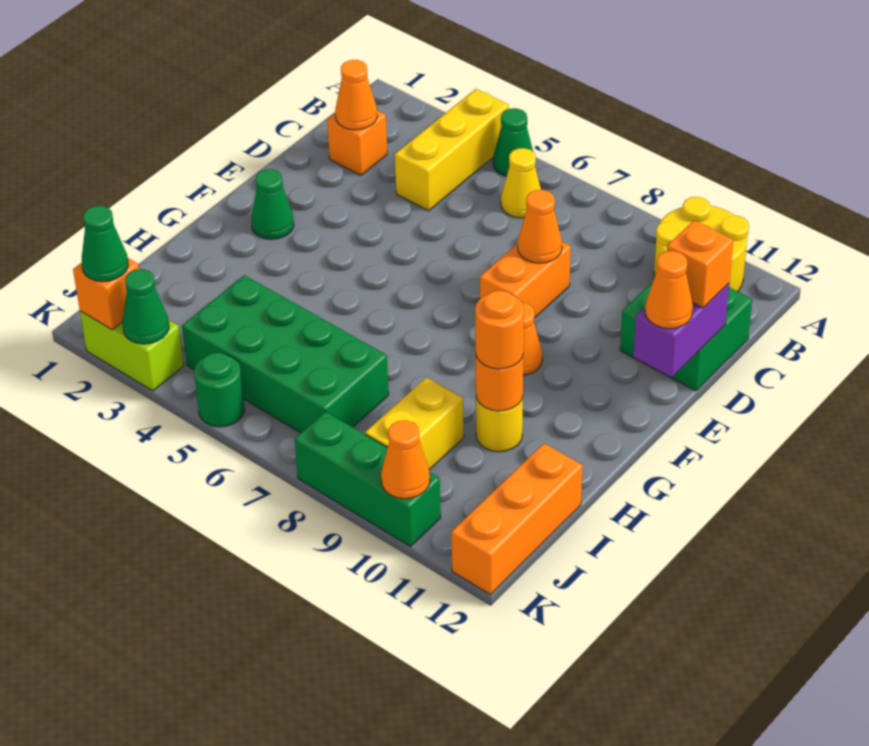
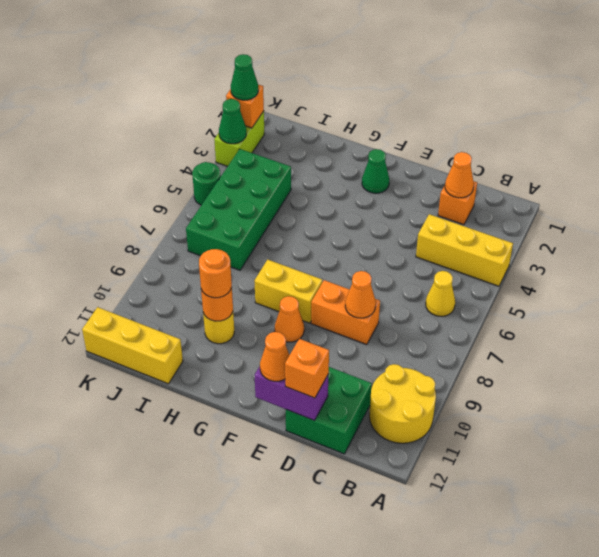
green 1x1 cone [493,108,533,176] -> none
yellow 1x2 brick [365,377,464,470] -> yellow 1x2 brick moved to [254,260,322,323]
orange 1x3 brick [451,444,583,595] -> yellow 1x3 brick [82,307,183,384]
green 1x3 brick [295,411,441,546] -> none
orange 1x1 cone [381,420,430,499] -> none

